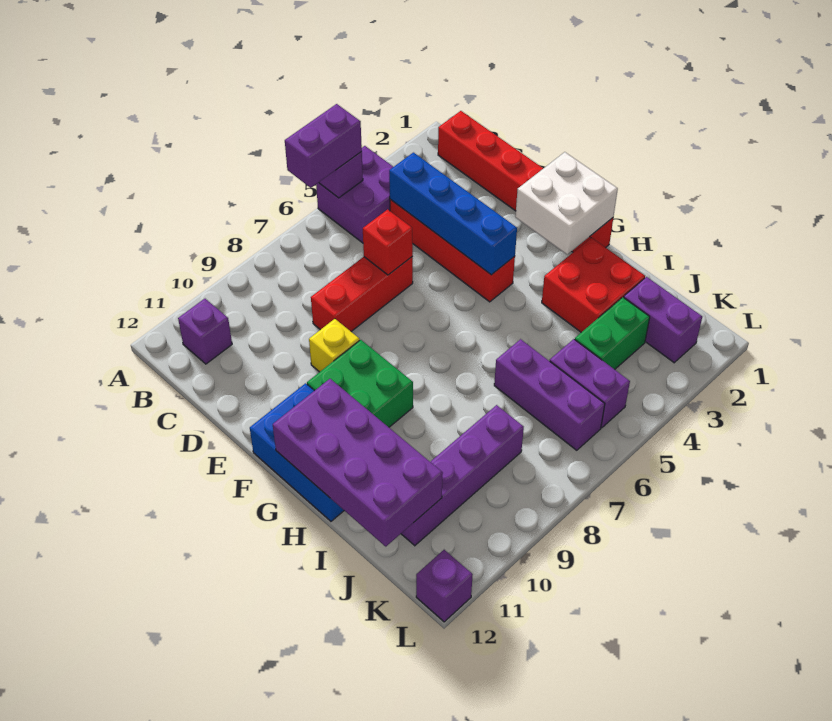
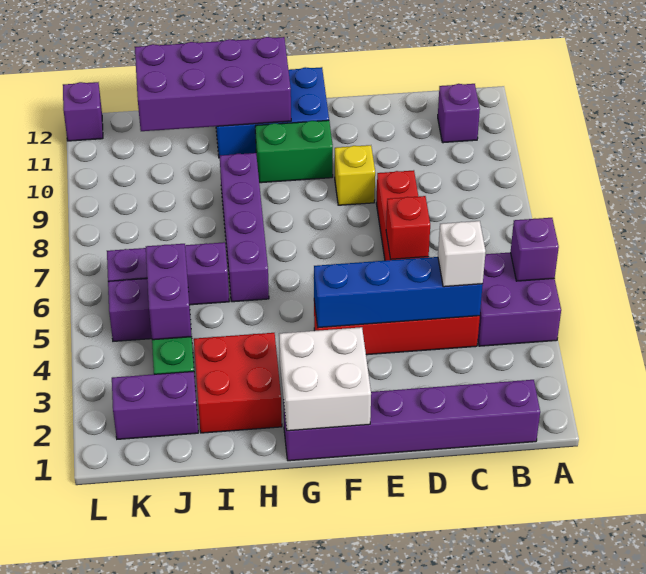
purple 1x2 brick [285,104,362,188] -> purple 1x2 brick moved to [146,244,192,340]
red 1x6 brick [438,111,613,252] -> purple 1x6 brick [283,380,540,461]
none -> white 1x1 brick [438,221,486,287]
green 2x2 brick [307,340,413,427] -> green 1x2 brick [255,120,333,183]
purple 1x4 brick [401,405,524,546] -> purple 1x4 brick moved to [220,153,269,302]

